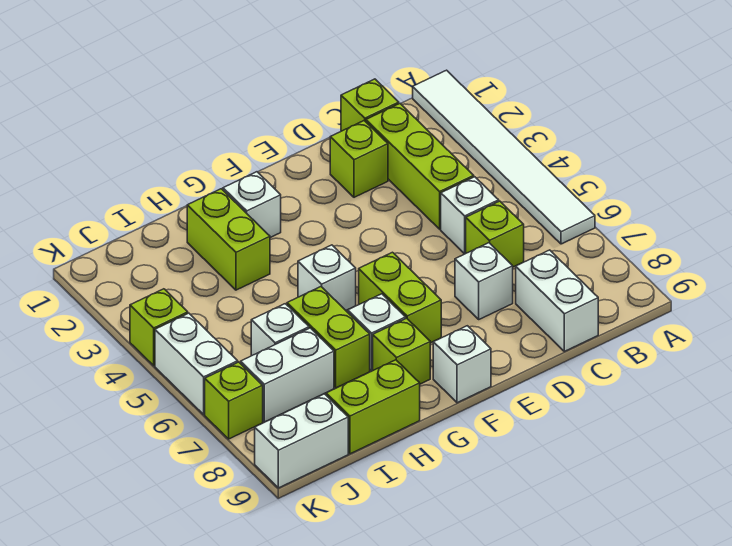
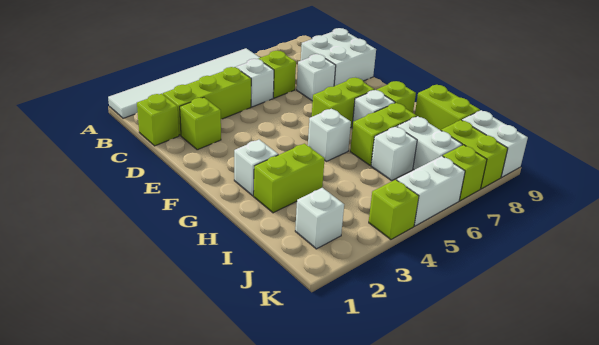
white 1x2 brick [516,250,598,351] -> white 2x2 brick [301,28,376,86]
white 1x1 brick [433,326,491,403] -> white 1x1 brick moved to [295,188,344,249]
none -> lime 1x2 brick [441,120,508,189]

